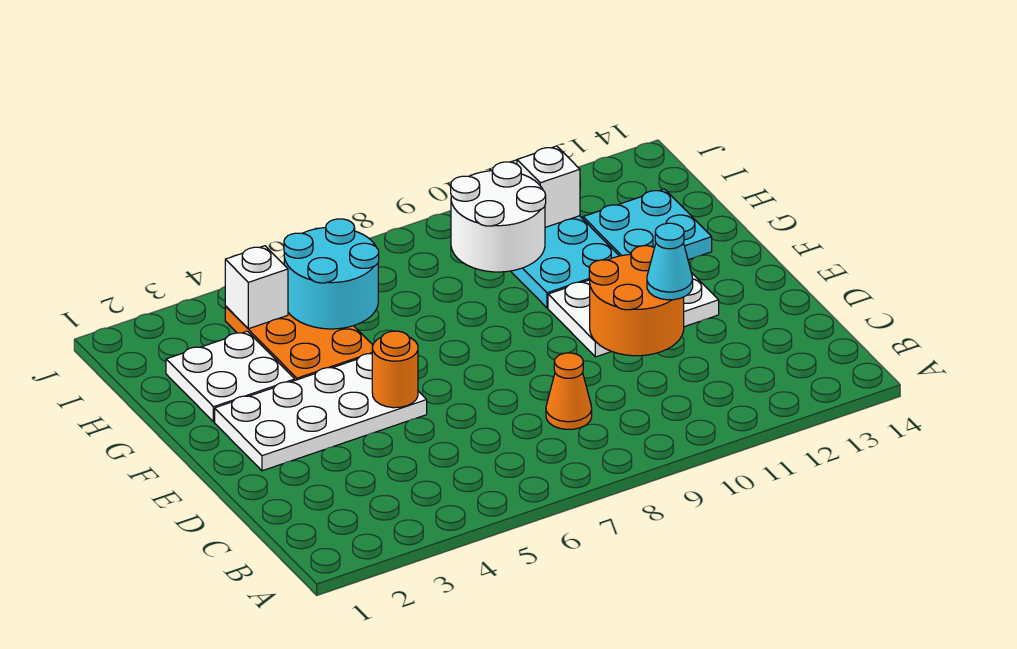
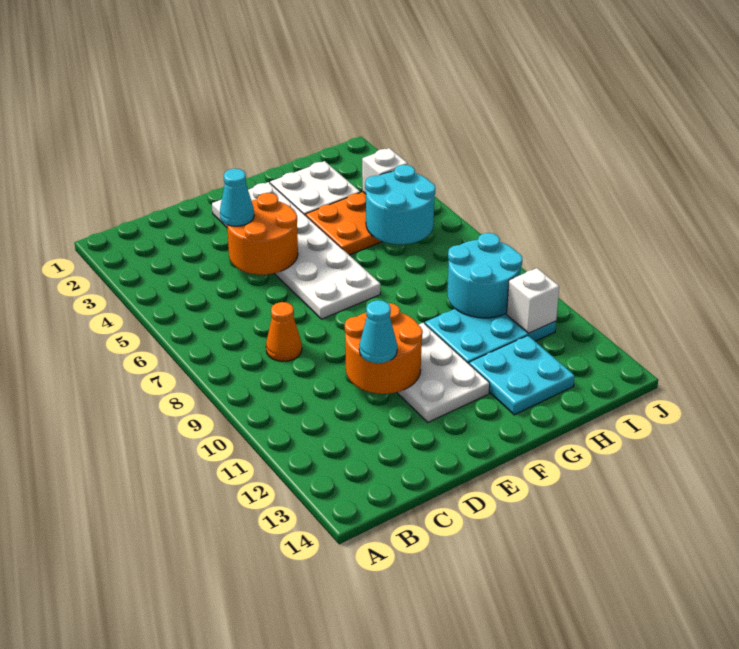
none -> cyan 1x1 cone [220,169,254,226]
white 2x4 plate [215,354,427,471] -> white 2x6 plate [212,182,381,319]
orange 1x1 round brick [372,331,418,408] -> orange 2x2 round brick [227,193,298,275]
white 2x2 round brick [451,162,546,272] -> cyan 2x2 round brick [447,233,522,318]

